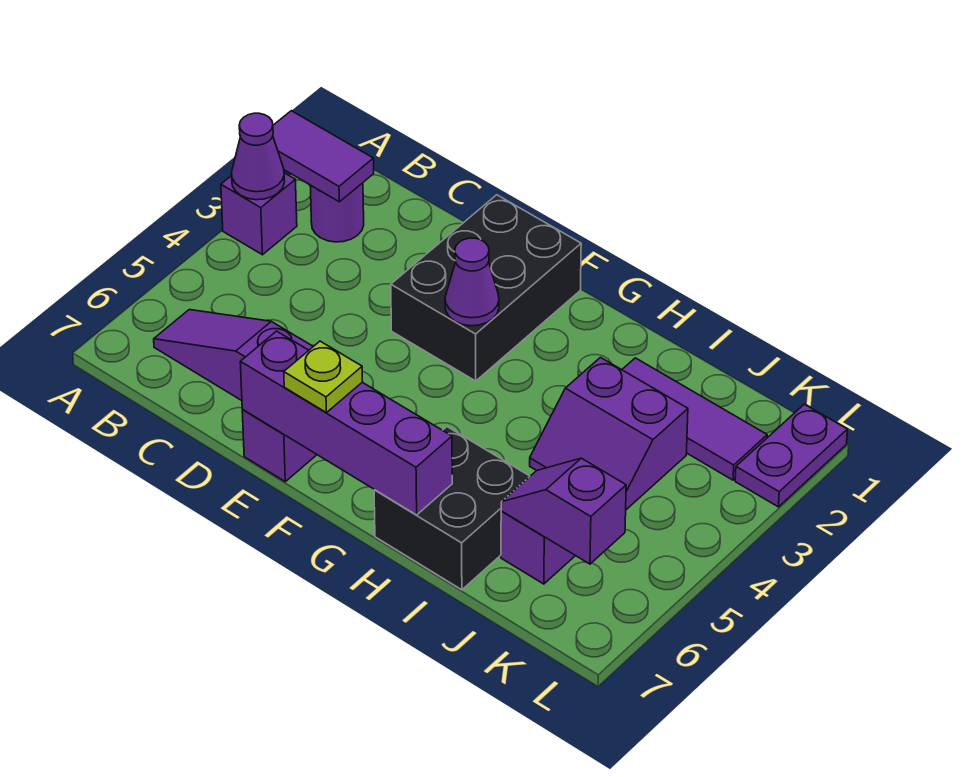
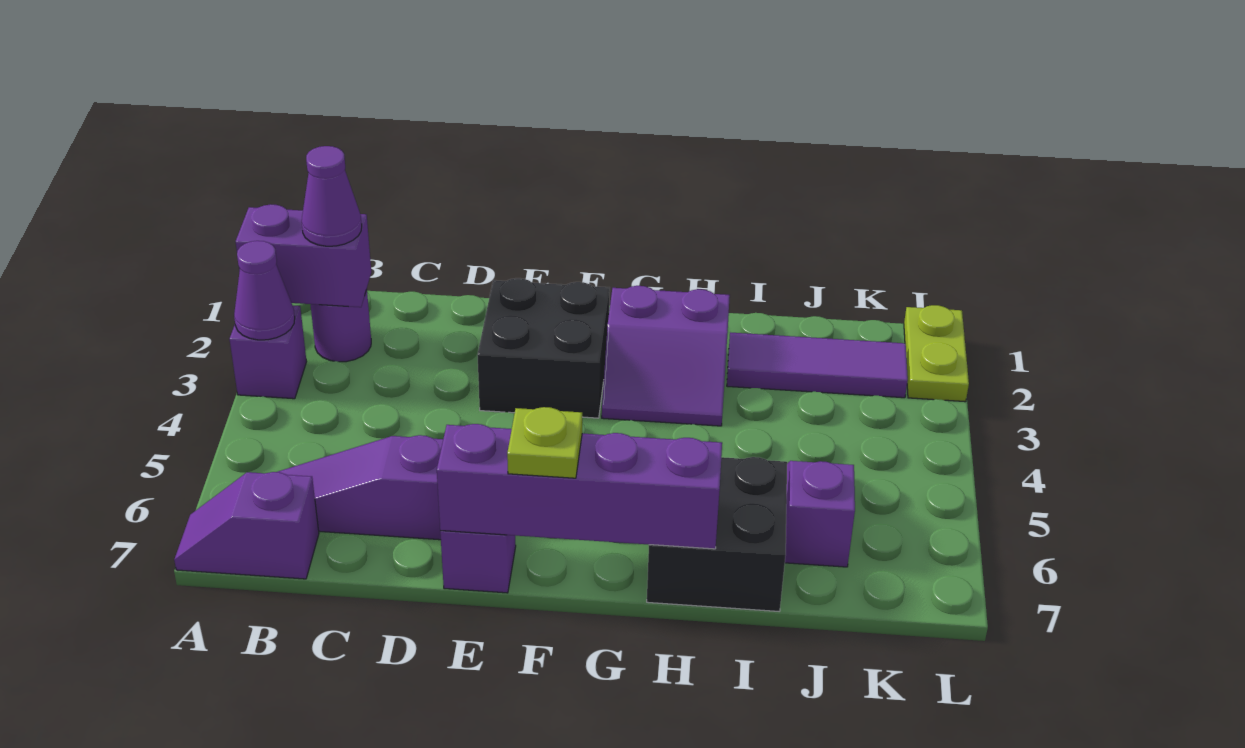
purple 1x2 tile [273,111,374,202] -> purple 1x2 brick [235,204,371,307]
black 2x3 brick [391,195,581,381] -> black 2x2 brick [477,278,610,418]
purple 1x1 cone [445,238,499,326] -> purple 1x1 cone moved to [302,146,362,246]
purple 2x2 slope [530,358,688,510] -> purple 2x2 slope moved to [602,286,730,426]
purple 1x2 slope [501,458,626,564] -> purple 1x2 slope moved to [174,472,319,579]
purple 1x2 plate [735,404,847,507] -> lime 1x2 plate [904,305,969,402]

